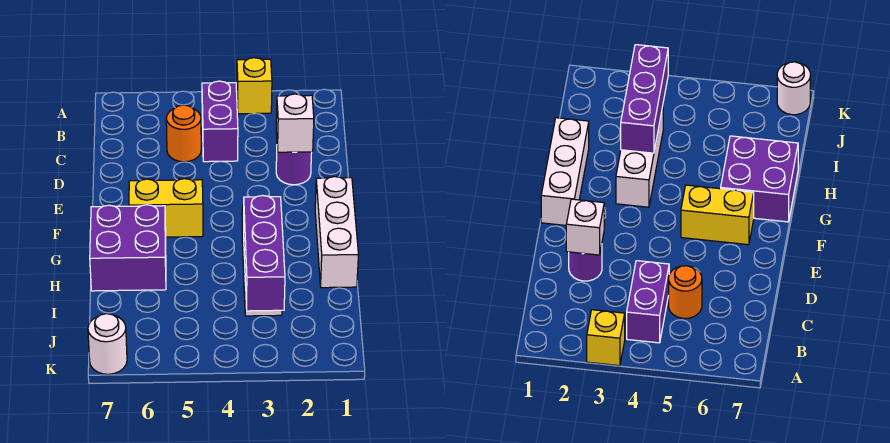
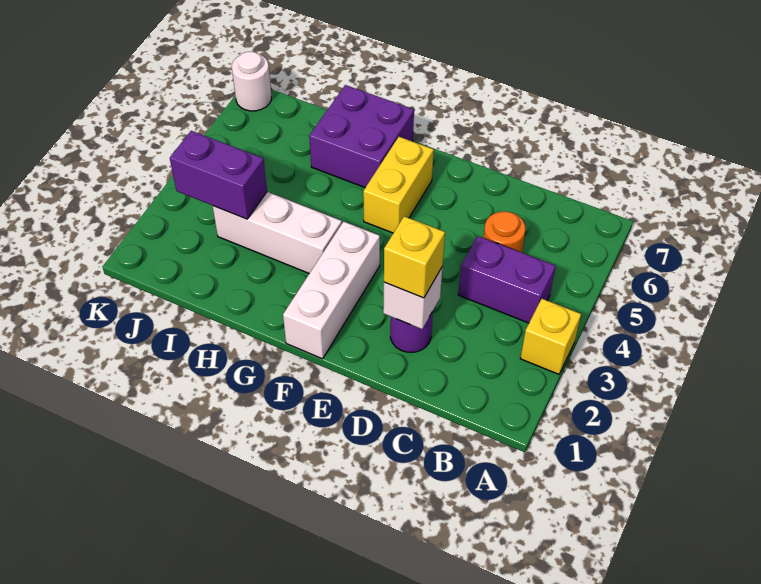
none -> yellow 1x1 brick [384,216,445,298]
white 1x3 brick [315,177,358,288] -> white 1x3 brick turned to [283,222,380,359]
purple 1x3 brick [244,195,285,311] -> purple 1x2 brick [170,131,267,219]

